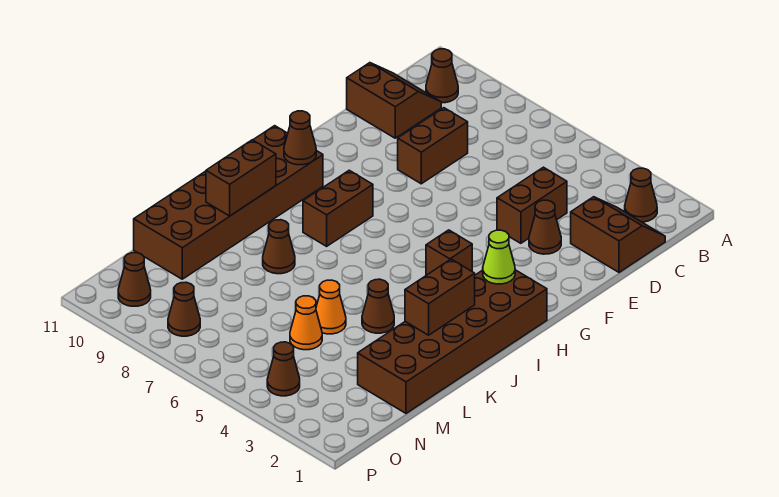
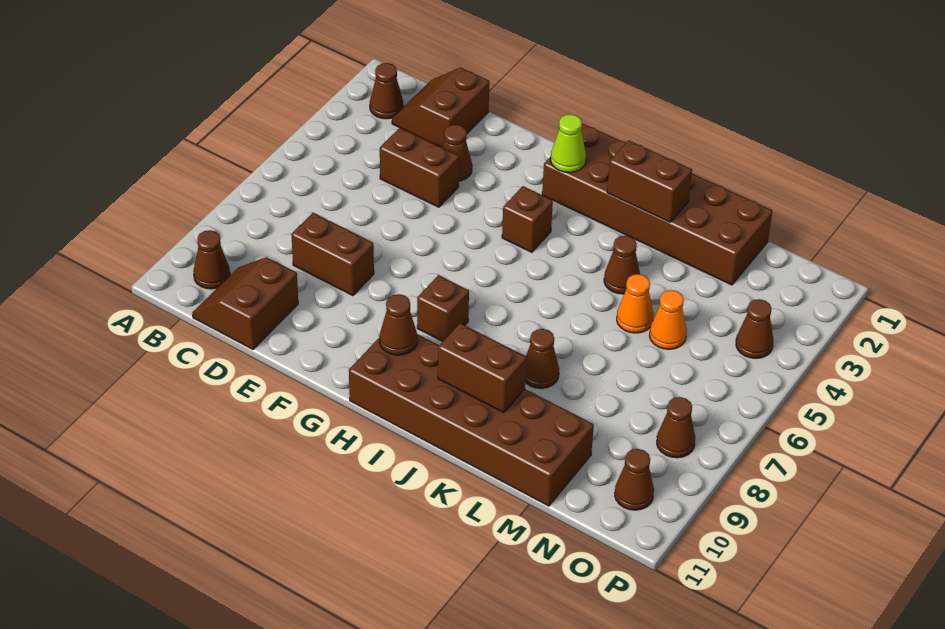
brown 1x2 brick [303,170,373,246] -> brown 1x1 brick [417,275,469,341]

